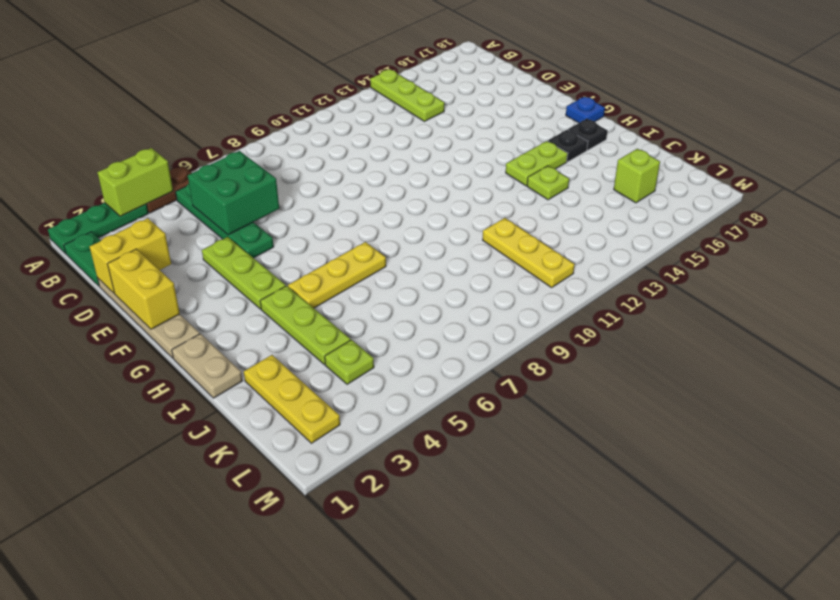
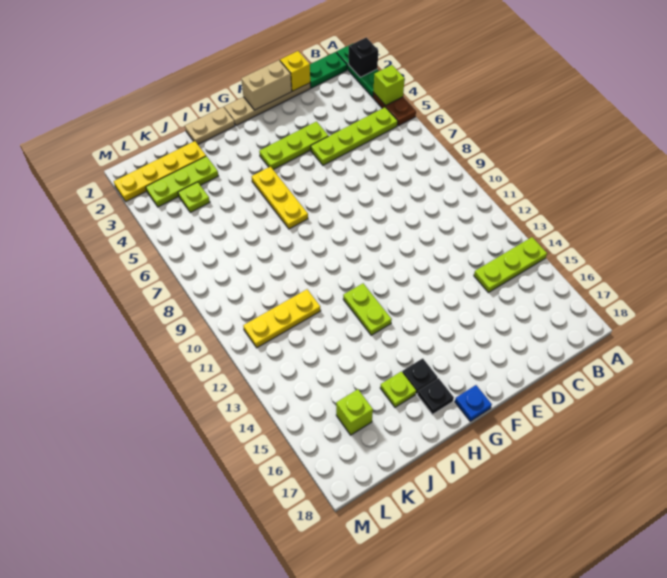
none -> black 1x1 brick [348,37,378,77]
lime 1x2 brick [97,148,173,216] -> lime 1x1 brick [373,65,405,106]
green 1x4 plate [176,184,274,258] -> lime 1x4 plate [311,107,398,165]
green 2x2 brick [188,151,279,235] -> none
yellow 1x2 brick [90,218,171,293] -> yellow 1x1 brick [280,51,310,91]
yellow 1x2 brick [108,249,180,329] -> tan 1x2 brick [241,60,292,110]
lime 1x3 plate [260,286,351,365] -> lime 1x3 plate moved to [146,156,218,207]
lime 1x2 plate [506,141,568,186] -> lime 1x2 plate moved to [343,283,392,335]
lime 1x1 plate [527,166,569,200] -> lime 1x1 plate moved to [380,372,416,407]
yellow 1x3 plate [244,355,340,443] -> yellow 1x4 plate [114,141,206,201]

